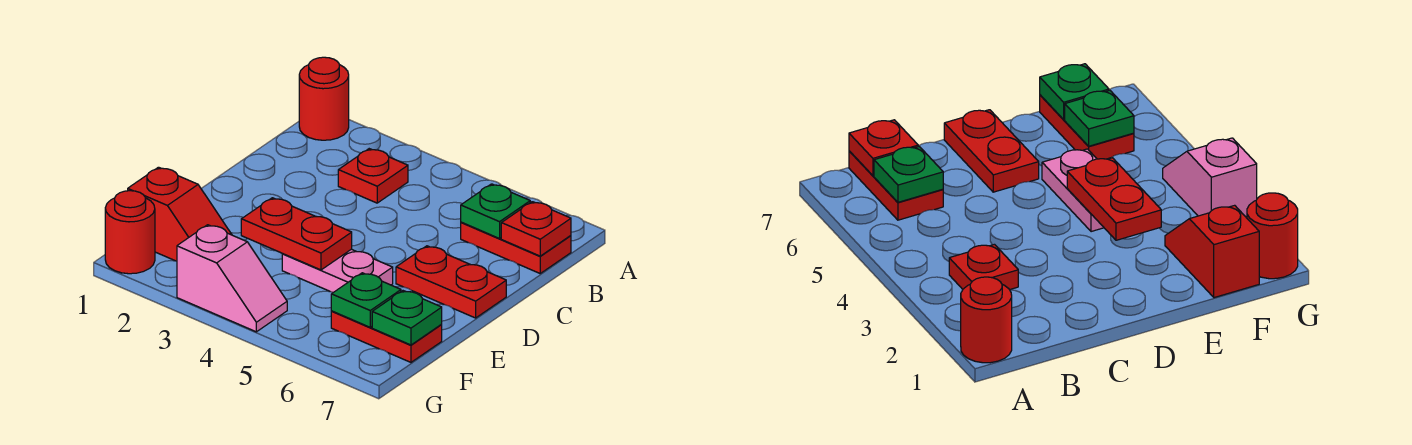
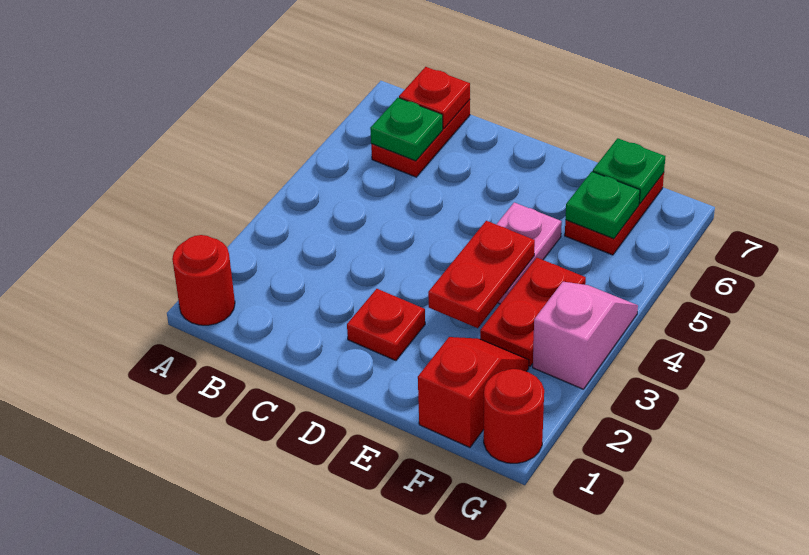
red 1x1 plate [338,149,408,203] -> red 1x1 plate moved to [347,289,425,361]
red 1x2 plate [396,246,506,318] -> red 1x2 plate moved to [480,258,586,366]

